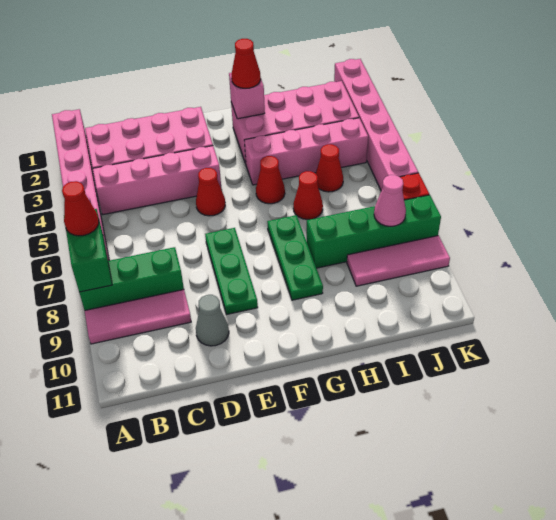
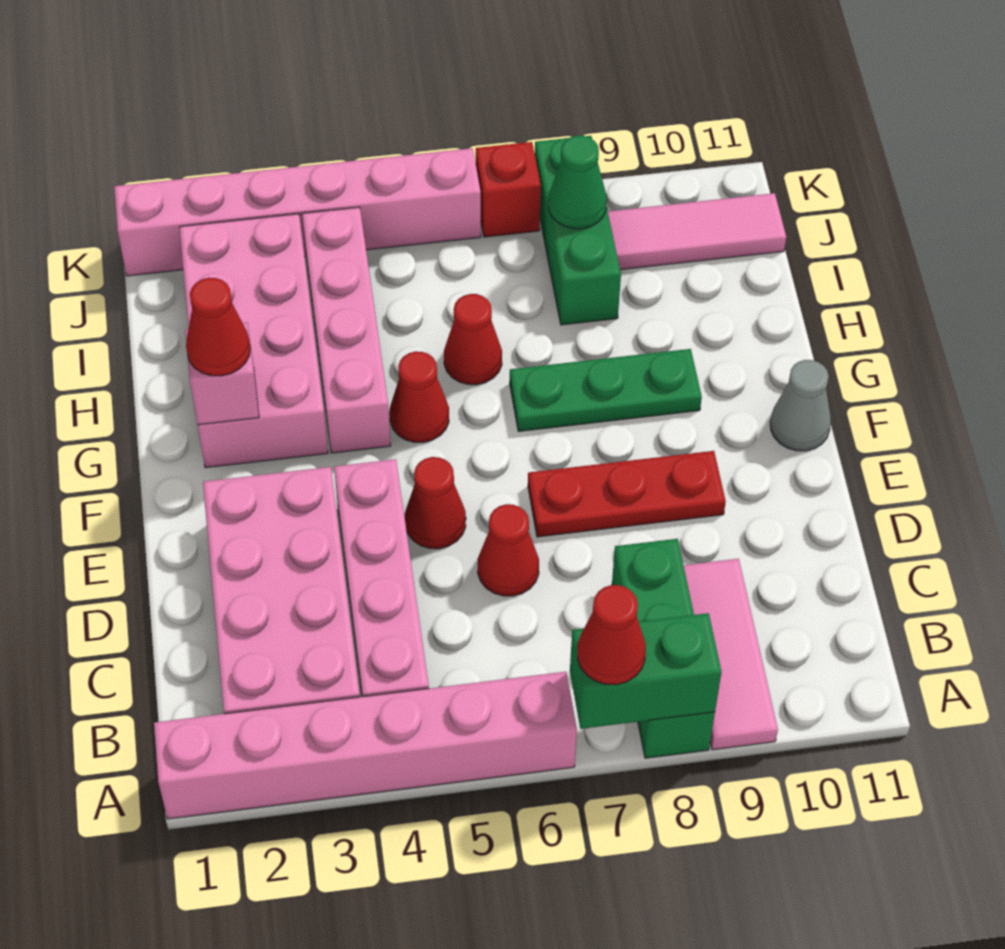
grey 1x1 cone [196,295,229,346] -> grey 1x1 cone moved to [770,360,831,451]
green 1x3 plate [205,228,258,314] -> red 1x3 plate [528,451,726,537]
green 1x4 brick [307,195,441,268] -> green 1x3 brick [535,136,621,325]
red 1x1 cone [316,144,343,192] -> red 1x1 cone moved to [478,504,539,596]
pink 1x3 tile [347,236,450,286] -> pink 1x3 tile turned to [608,193,786,270]
pink 1x1 cone [374,175,406,226] -> green 1x1 cone [549,136,607,229]

